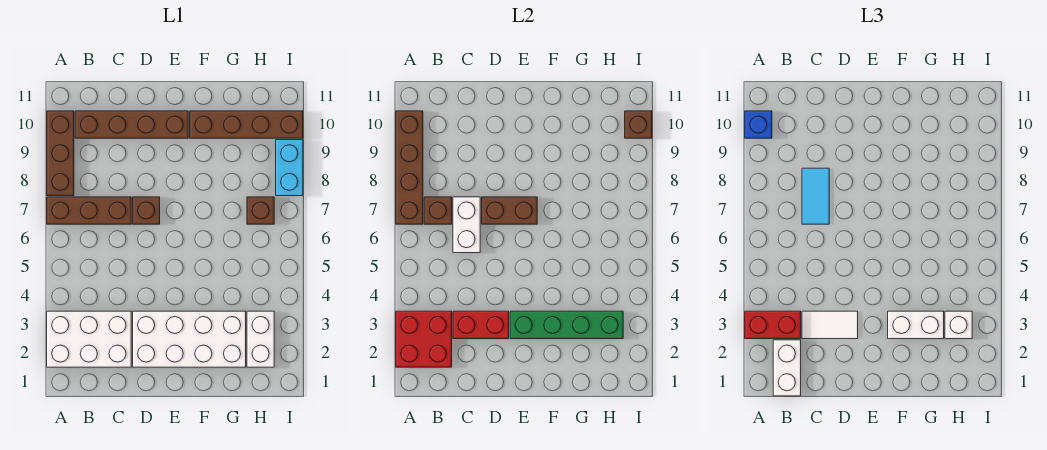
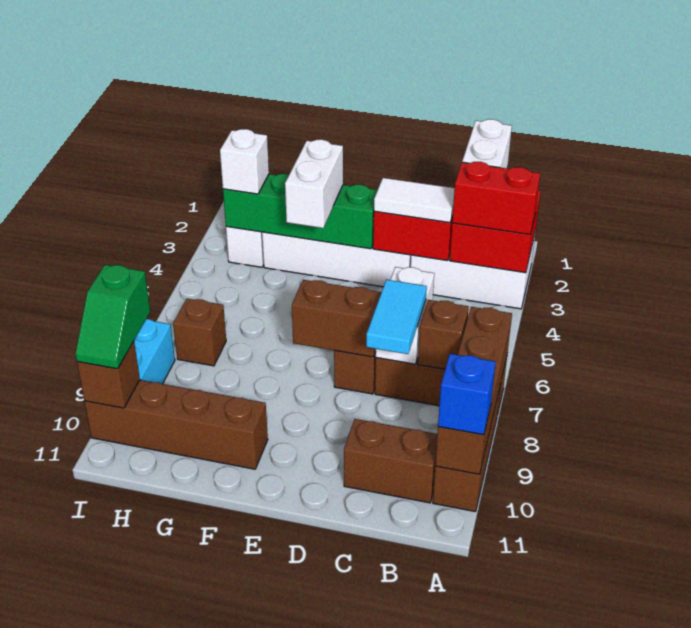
brown 1x4 brick [75,111,188,138] -> brown 1x2 brick [344,419,437,503]
white 1x2 brick [888,311,944,339] -> white 1x2 brick turned to [285,140,343,228]
none -> green 1x2 slope [75,265,150,369]

